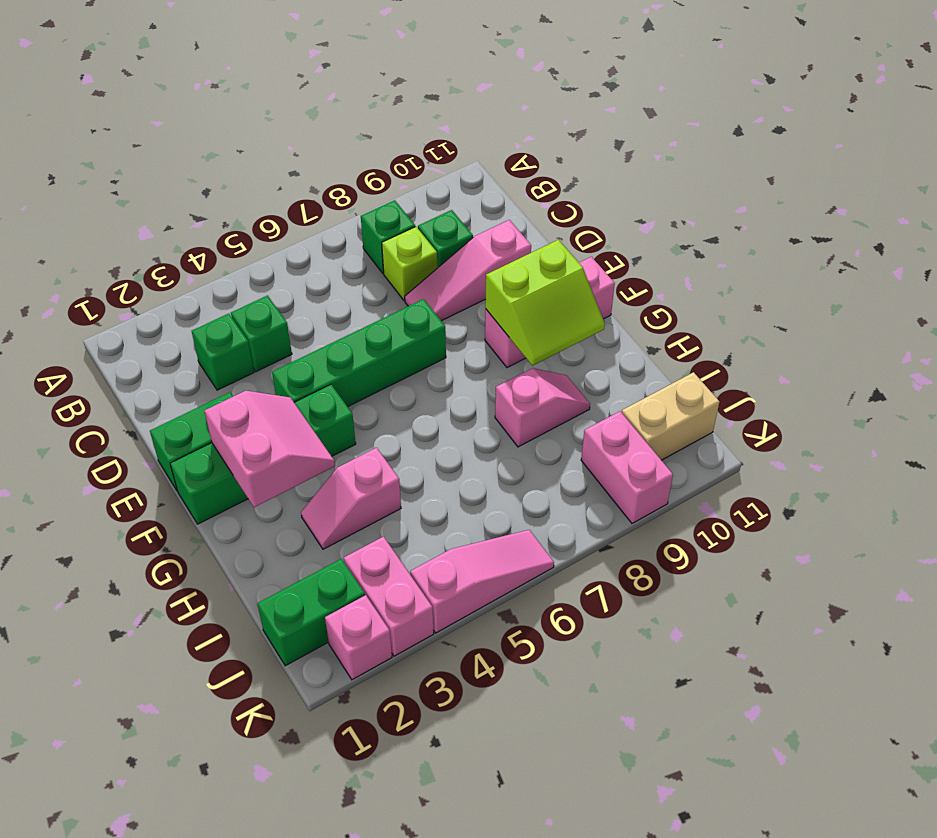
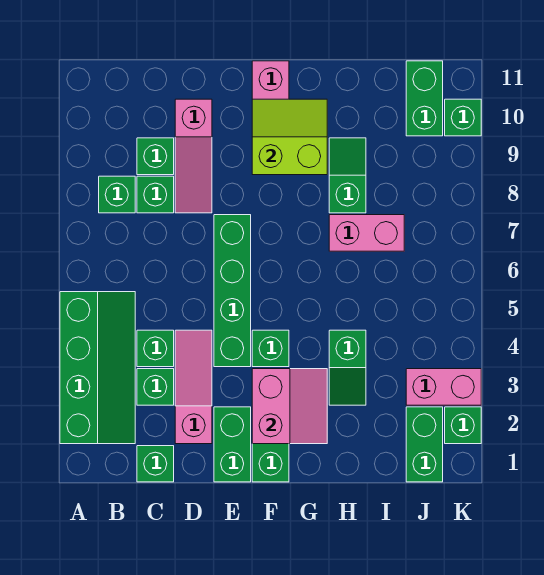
none -> green 2x4 slope [60,292,135,444]
none -> green 1x1 brick [137,446,174,482]
lime 1x1 brick [382,227,437,301] -> green 1x1 brick [137,176,174,213]
pink 2x2 slope [205,391,335,507] -> pink 2x2 slope turned to [252,369,327,444]
lime 2x2 slope [485,240,605,366] -> lime 2x2 slope turned to [252,99,327,175]
pink 1x2 slope [301,448,401,549] -> green 1x2 slope [329,330,366,405]
pink 1x2 slope [495,368,590,447] -> green 1x2 slope [329,138,366,213]
pink 1x2 brick [581,411,673,523] -> pink 1x2 brick moved to [329,215,404,251]
tan 1x2 brick [622,372,719,460] -> green 1x2 brick [406,61,443,136]
pink 1x1 brick [325,595,392,680] -> green 1x1 brick [445,407,481,444]
pink 1x3 slope [410,530,554,633] -> pink 1x3 slope moved to [175,330,212,444]
none -> green 1x1 brick [445,99,481,136]

